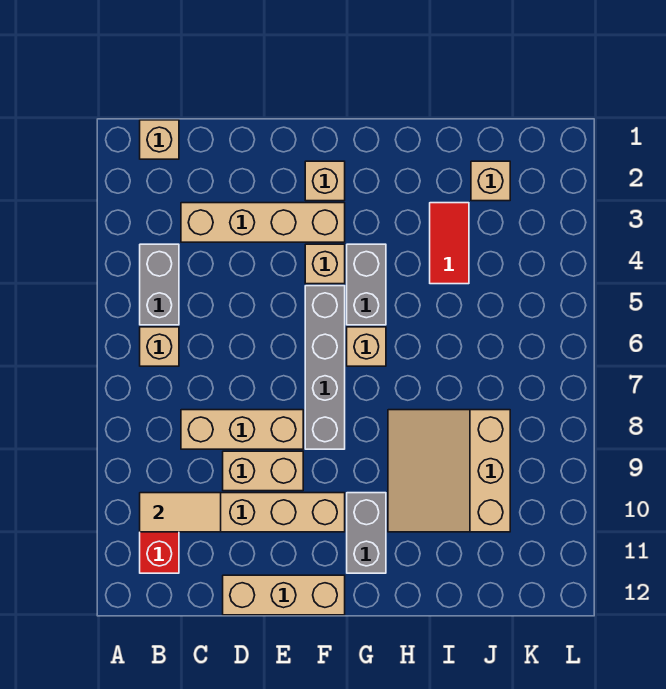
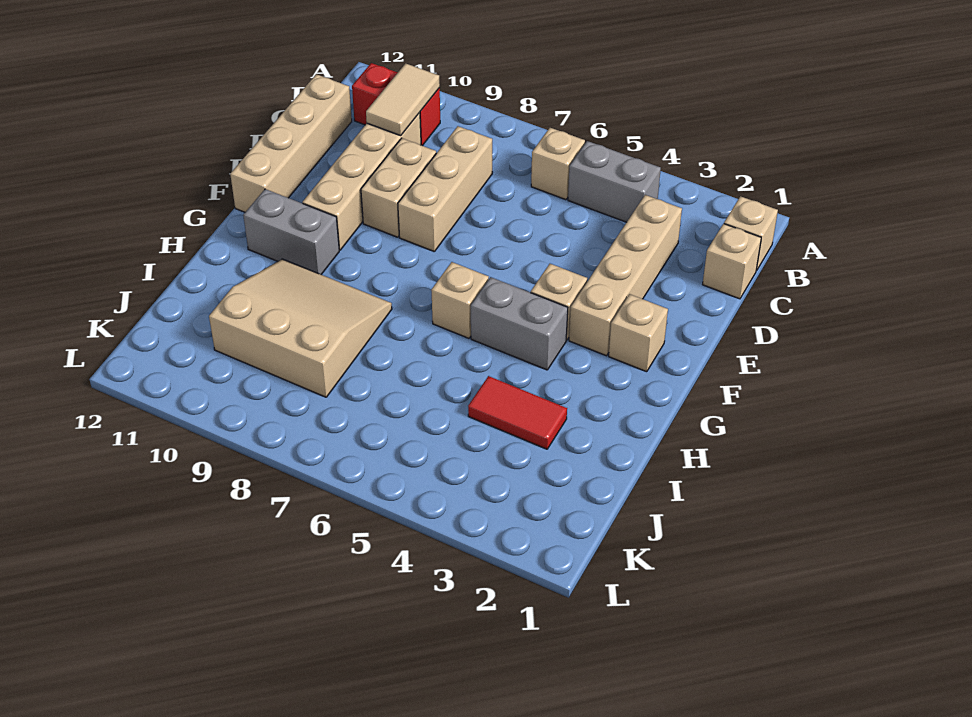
tan 1x3 brick [223,575,345,615] -> tan 1x4 brick [230,74,352,212]
grey 1x4 brick [305,286,345,449] -> none
tan 1x1 brick [471,161,510,201] -> tan 1x1 brick moved to [703,224,761,299]

